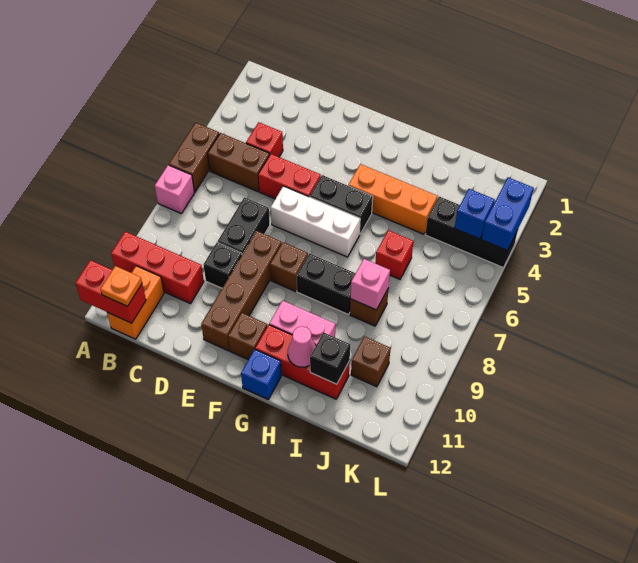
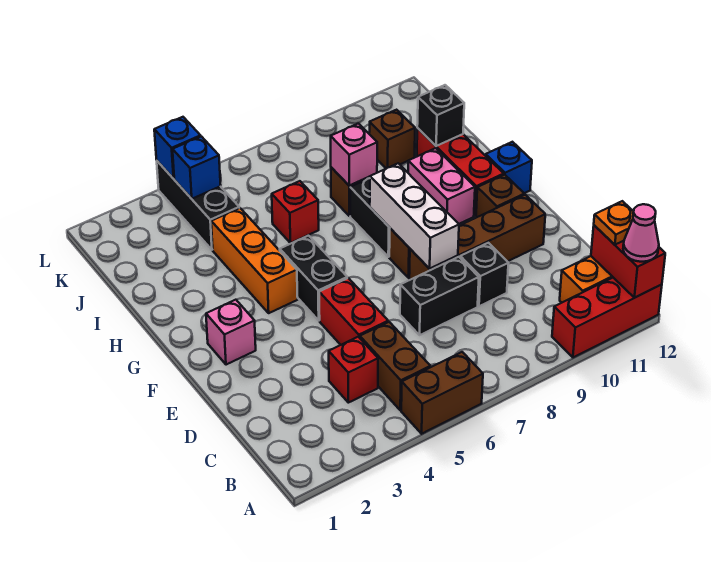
pink 1x1 brick [155,165,194,213] -> pink 1x1 brick moved to [206,300,256,365]
red 1x3 brick [111,232,204,303] -> red 1x3 brick turned to [552,278,662,357]
white 1x3 brick [271,186,360,257] -> white 1x3 brick moved to [370,163,459,269]
pink 1x1 cone [288,326,316,367] -> pink 1x1 cone moved to [623,204,659,262]
blue 1x2 brick [481,177,534,250] -> blue 1x1 brick [154,117,201,179]

